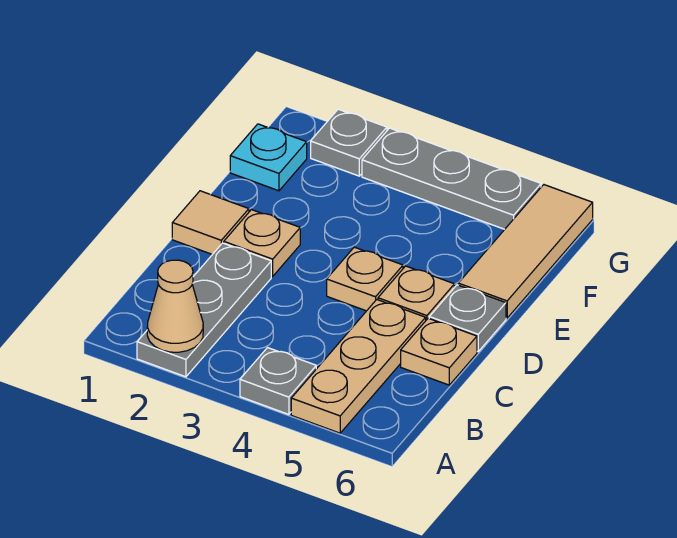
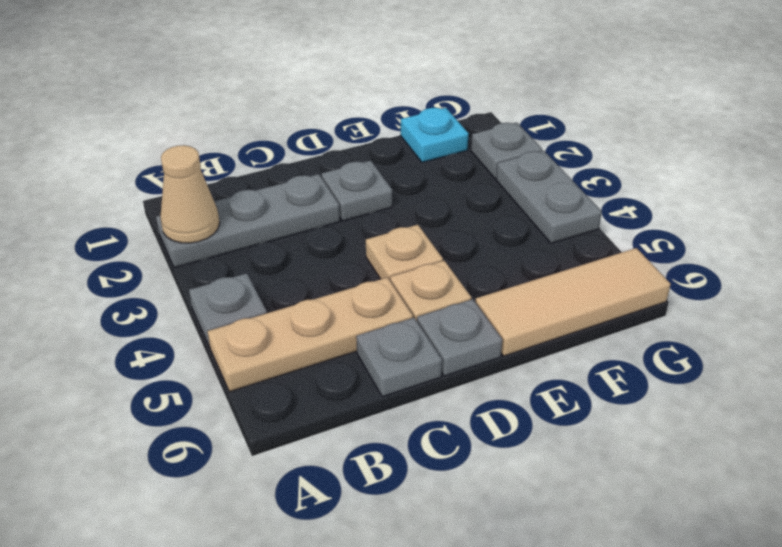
tan 1x1 plate [401,318,477,385] -> grey 1x1 plate [356,318,442,397]
tan 1x1 tile [172,191,249,254] -> none
tan 1x1 plate [224,210,300,276] -> grey 1x1 plate [322,160,392,221]
grey 1x3 plate [362,128,541,229] -> grey 1x2 plate [496,151,602,243]

